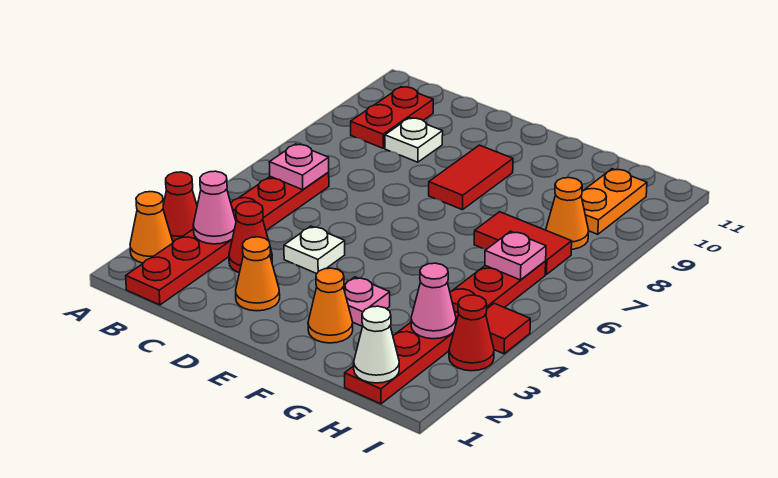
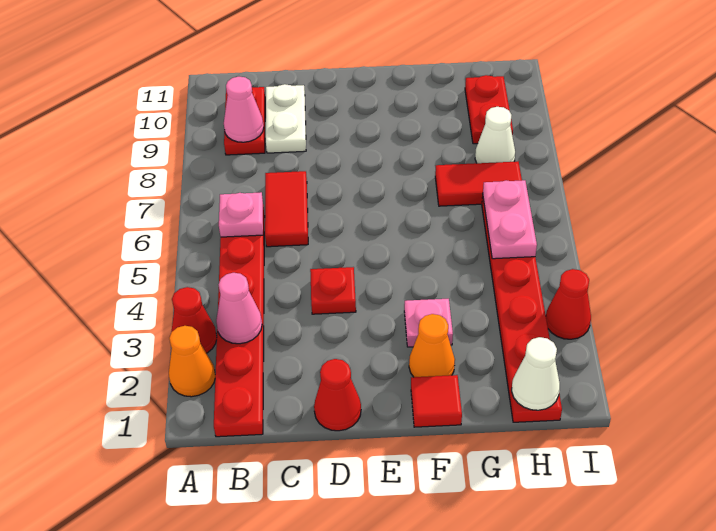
red 1x1 cone [229,202,272,273] -> red 1x1 cone moved to [314,359,361,431]
white 1x1 plate [385,118,443,162] -> white 1x2 plate [266,84,306,153]
orange 1x1 cone [236,237,280,311] -> none
white 1x1 plate [284,226,345,274] -> red 1x1 plate [310,267,356,314]
red 1x2 tile [429,145,513,210] -> red 1x2 tile moved to [265,171,308,247]
pink 1x1 cone [411,263,456,339] -> pink 1x1 cone moved to [224,77,264,142]
pink 1x1 plate [485,231,546,280] -> pink 1x2 plate [483,180,537,259]
orange 1x1 cone [546,178,589,249] -> white 1x1 cone [475,107,515,163]
orange 1x2 plate [581,169,647,234] -> red 1x2 plate [465,75,513,144]
red 1x1 tile [486,303,530,354] -> red 1x1 tile moved to [411,375,462,427]

